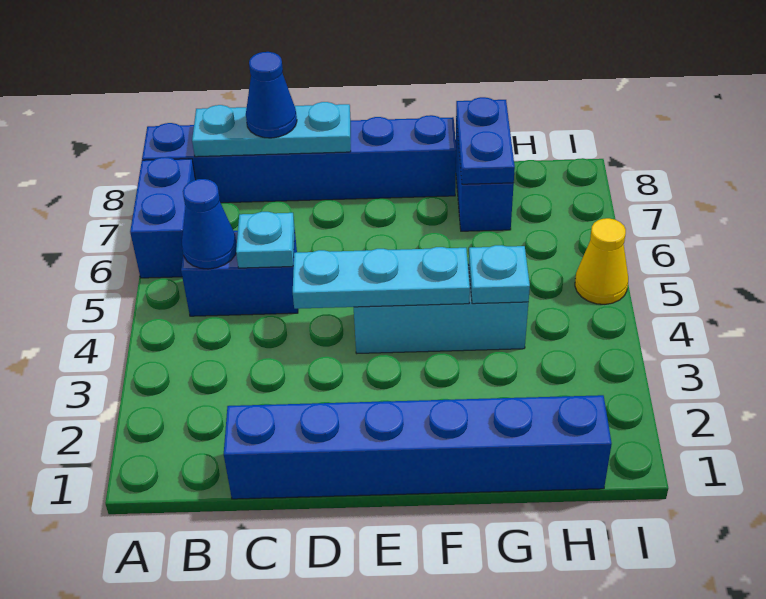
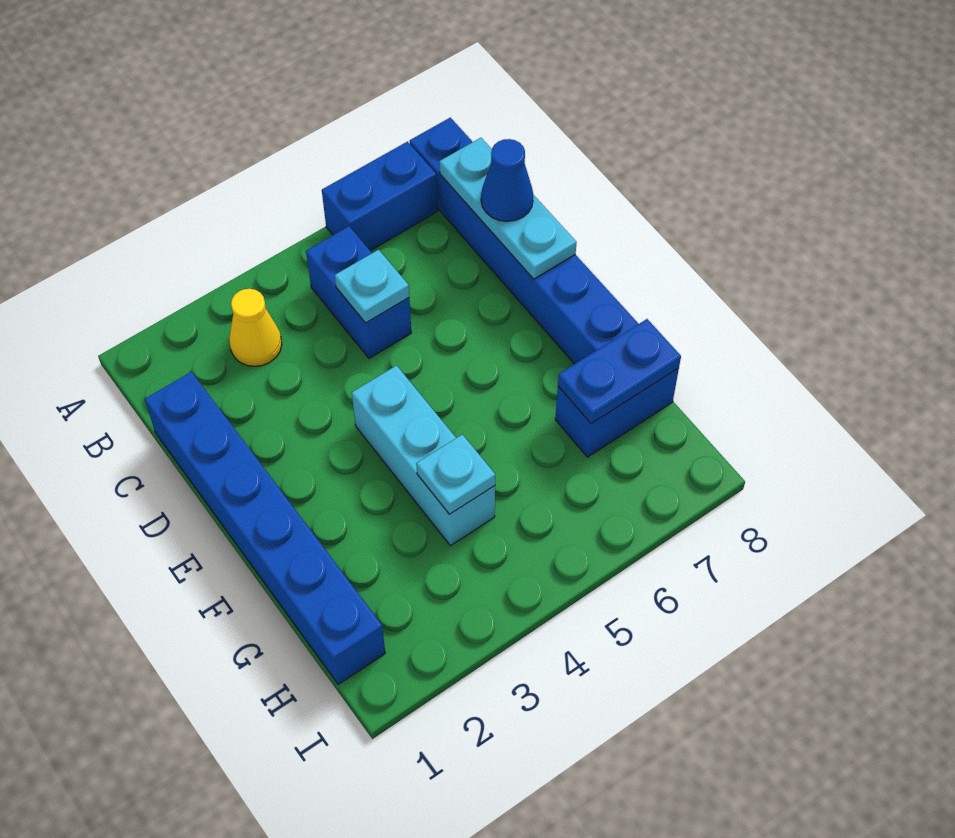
blue 1x1 cone [182,179,237,269] -> none
cyan 1x3 plate [293,247,470,309] -> none
yellow 1x1 cone [575,218,628,304] -> yellow 1x1 cone moved to [229,289,282,366]

